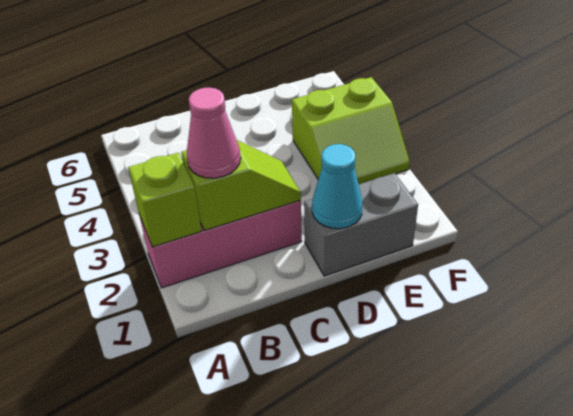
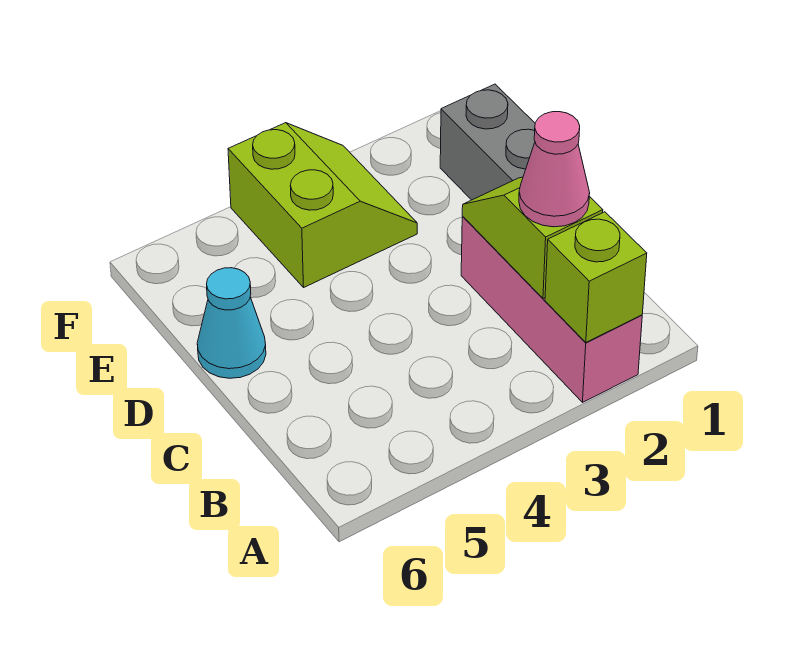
cyan 1x1 cone [312,144,363,229] -> cyan 1x1 cone moved to [197,268,266,378]

